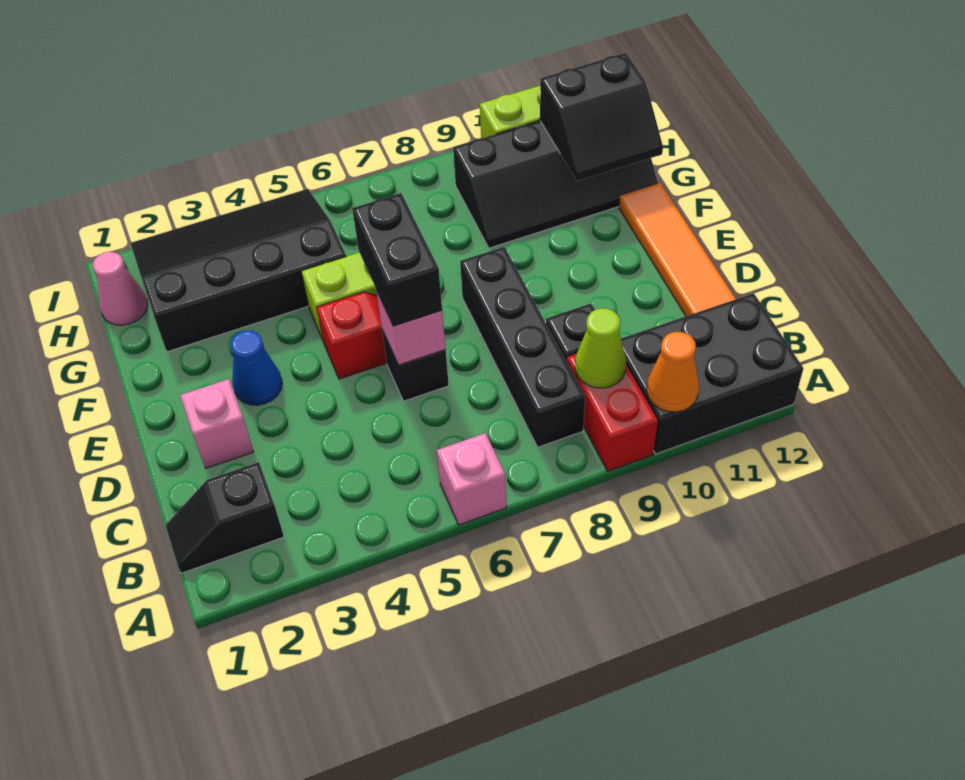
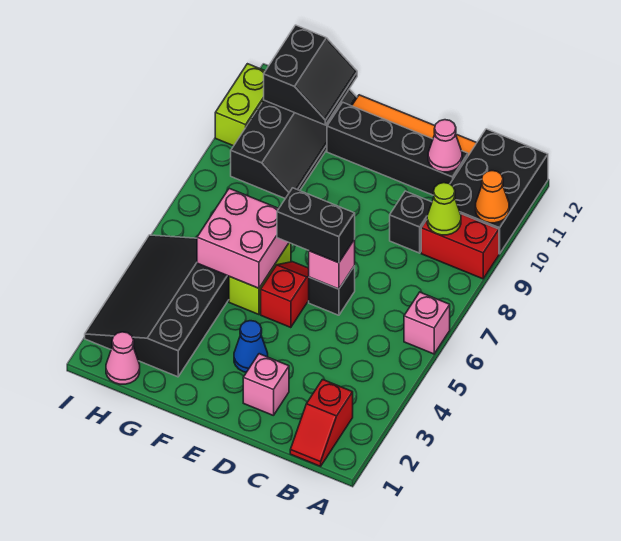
black 1x2 slope [166,462,284,573] -> red 1x2 slope [290,380,353,466]
black 1x4 brick [460,247,585,447] -> black 1x4 brick moved to [327,103,468,195]
none -> pink 1x1 cone [428,120,462,172]
none -> pink 2x2 brick [197,188,289,288]

